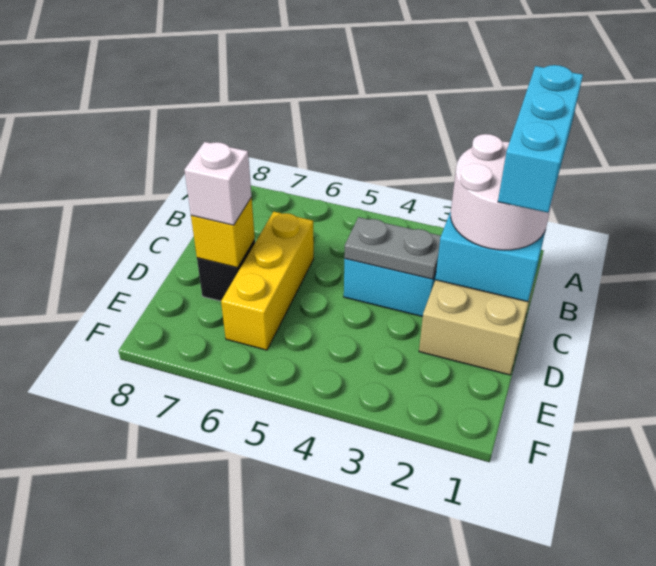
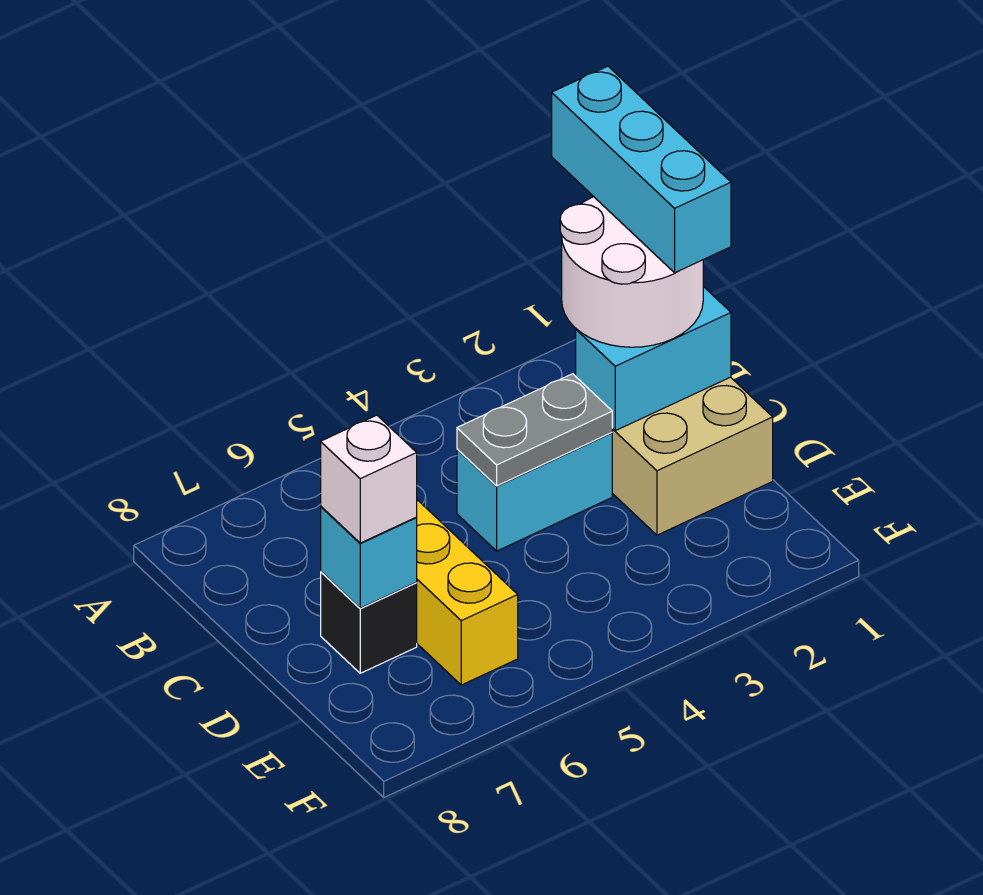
yellow 1x1 brick [191,197,255,268] -> cyan 1x1 brick [321,507,417,608]

